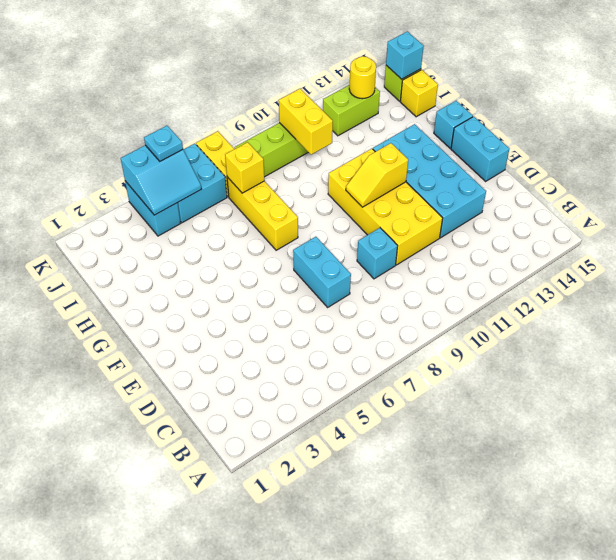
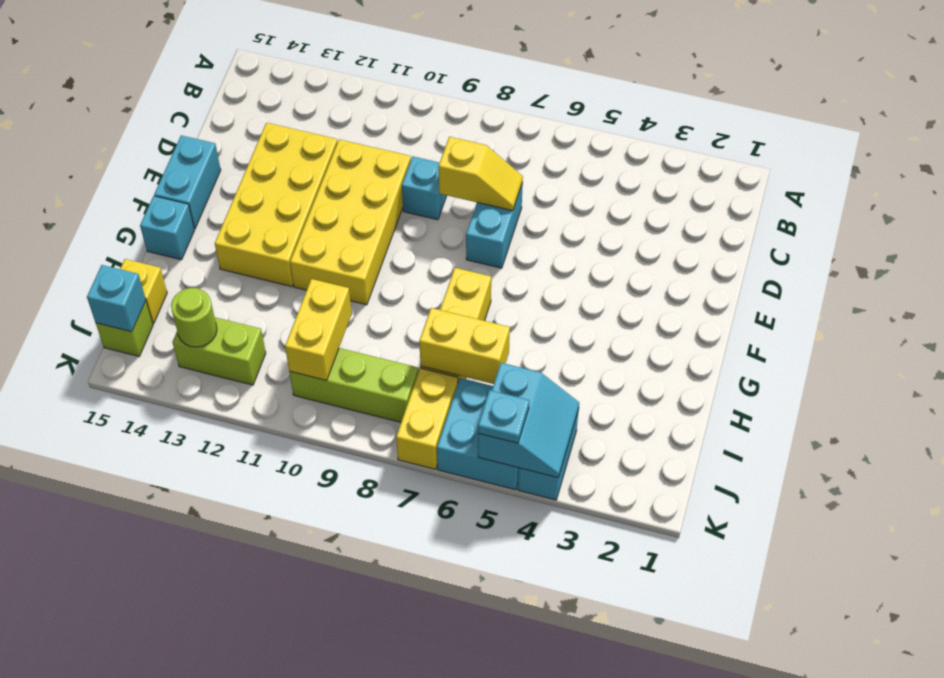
cyan 2x4 brick [373,124,486,238] -> yellow 2x4 brick [215,123,338,287]
yellow 1x2 slope [346,143,408,207] -> yellow 1x2 slope moved to [438,137,523,211]
yellow 1x1 brick [225,142,264,193] -> yellow 1x2 brick [419,308,510,384]
cyan 2x2 slope [121,145,201,215] -> cyan 2x2 slope turned to [478,363,579,478]
yellow 1x1 round brick [349,56,376,99] -> lime 1x1 round brick [171,288,217,347]

